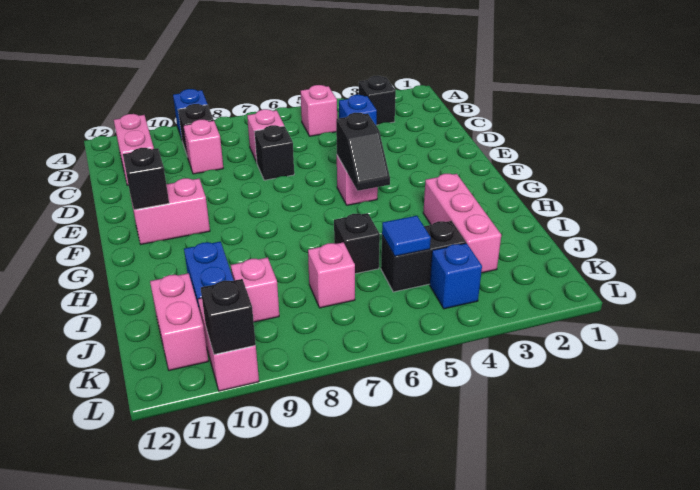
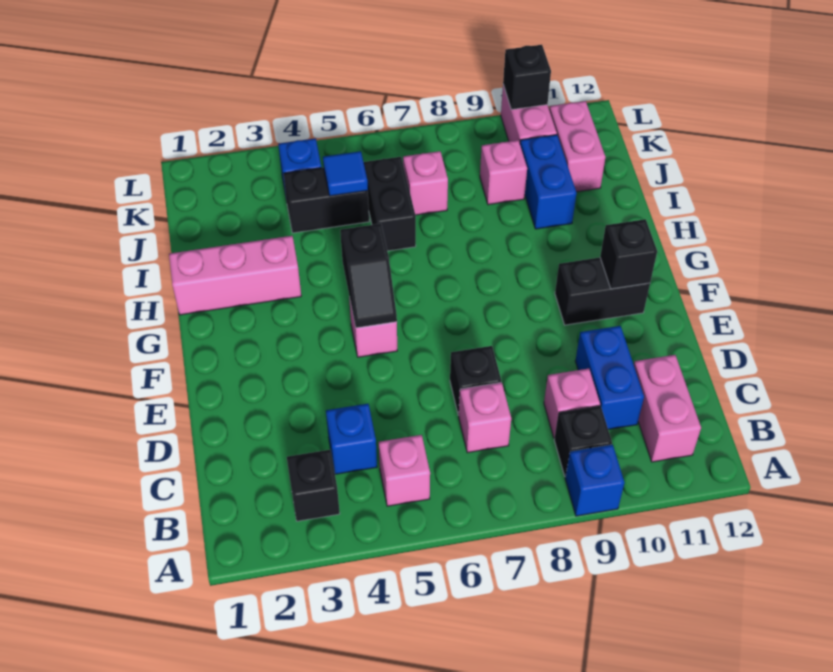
none -> blue 1x2 brick [575,326,644,430]
black 1x2 slope [336,113,390,191] -> black 1x2 slope turned to [340,224,397,328]
pink 1x2 brick [131,178,210,244] -> black 1x2 brick [555,258,650,325]
pink 1x3 brick [423,174,501,273] -> pink 1x3 brick turned to [169,236,301,315]
black 1x1 brick [334,213,380,274] -> black 1x2 brick [364,157,416,251]

